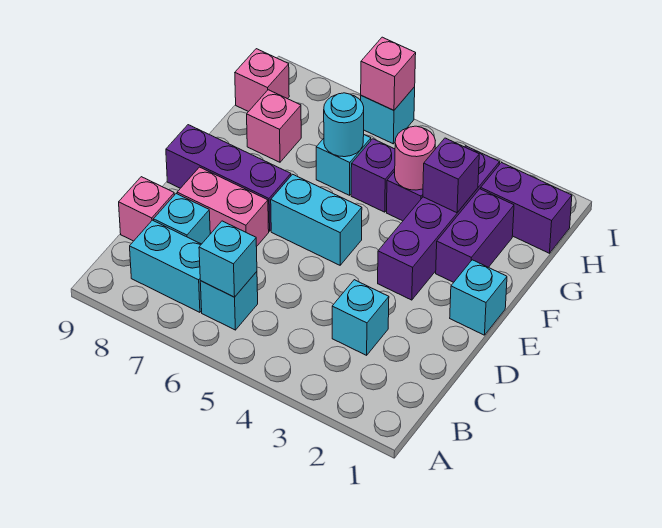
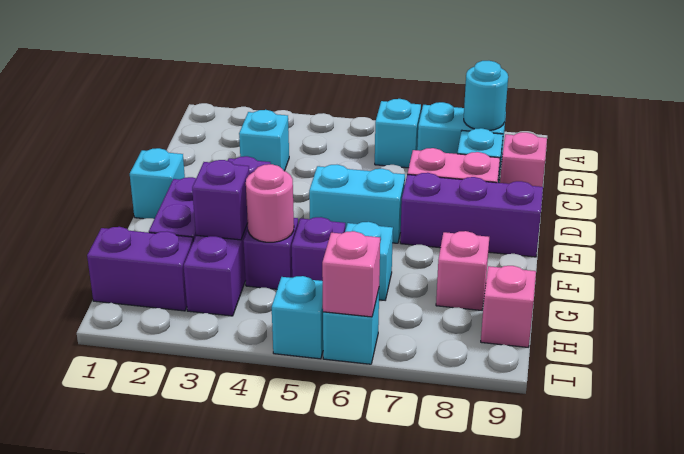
cyan 1x1 brick [199,221,257,297] -> cyan 1x1 brick moved to [272,276,323,359]
cyan 1x1 round brick [324,93,364,157] -> cyan 1x1 round brick moved to [464,61,508,130]

